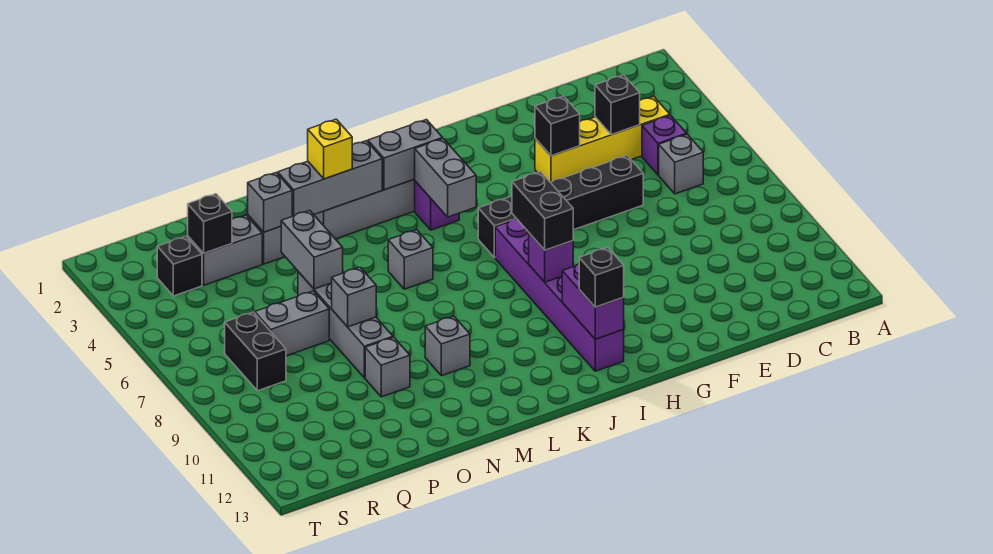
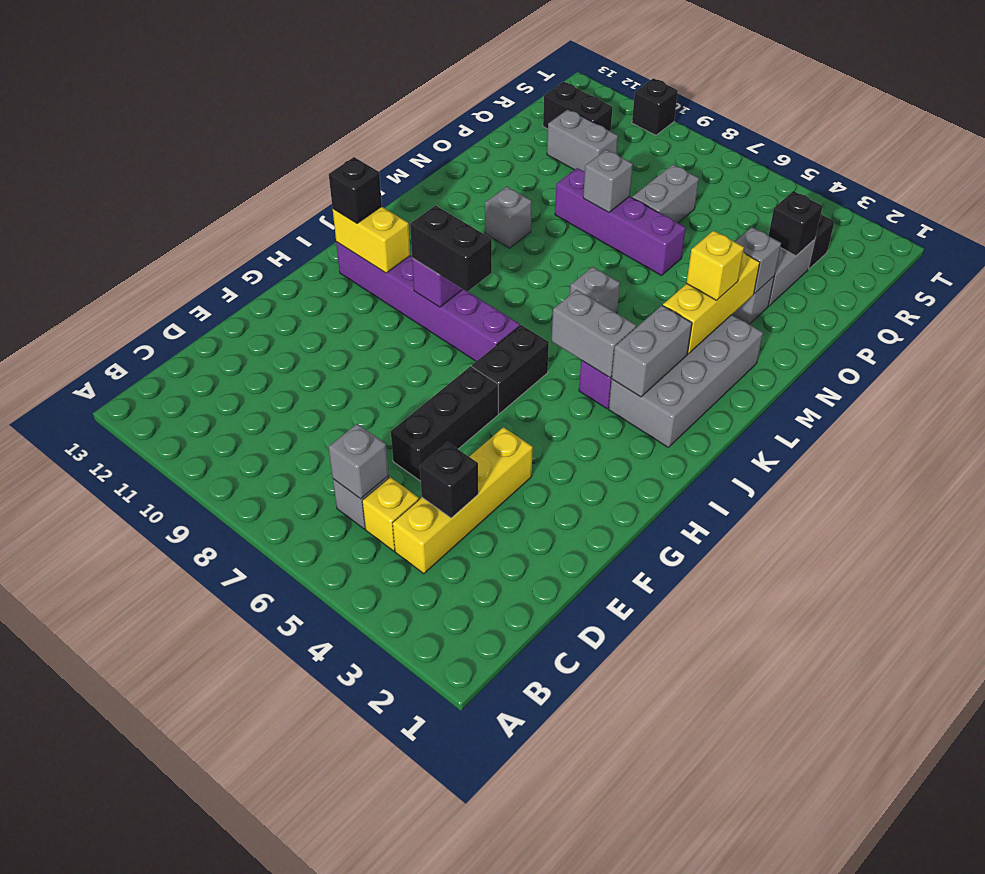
purple 1x1 brick [642,115,687,175] -> yellow 1x1 brick [362,477,419,551]
black 1x1 brick [535,96,580,156] -> black 1x1 brick moved to [632,78,678,135]
purple 1x2 brick [562,264,624,339] -> yellow 1x2 brick [333,207,410,273]
grey 1x3 brick [278,141,382,216] -> yellow 1x3 brick [663,252,760,354]
grey 1x2 brick [281,210,343,289] -> grey 1x2 brick moved to [547,109,618,171]
grey 1x4 brick [298,272,393,378] -> purple 1x4 brick [555,168,686,275]
grey 1x1 brick [365,337,410,397] -> grey 1x1 brick moved to [328,424,389,499]
black 1x2 brick [225,312,286,391] -> black 1x2 brick moved to [543,82,613,131]

